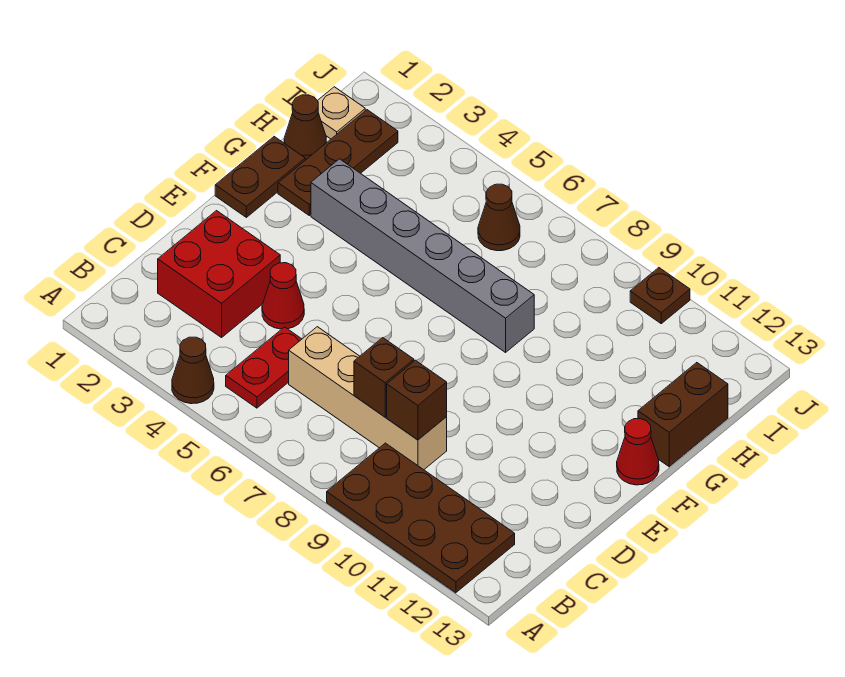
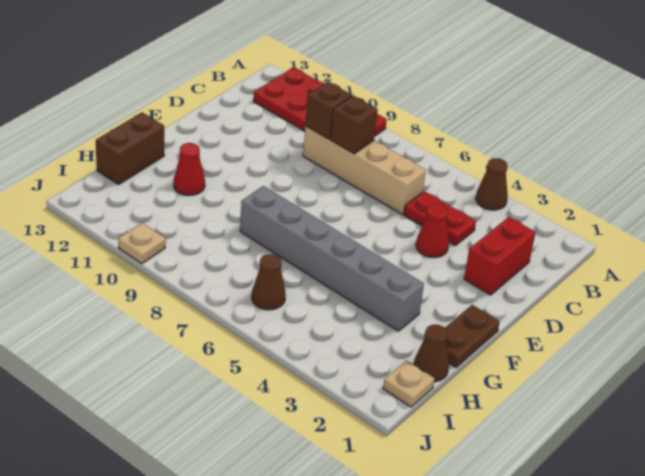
brown 2x4 plate [327,443,515,593] -> red 2x4 plate [253,67,387,136]
red 1x2 plate [226,327,302,408] -> red 1x2 plate turned to [404,191,476,246]
red 2x2 brick [158,211,280,338] -> red 1x2 brick [464,217,536,295]
red 1x1 cone [617,419,659,485] -> red 1x1 cone moved to [174,143,205,195]
brown 1x3 plate [278,110,398,215] -> none
brown 1x1 plate [630,268,690,324] -> tan 1x1 plate [118,223,166,264]

